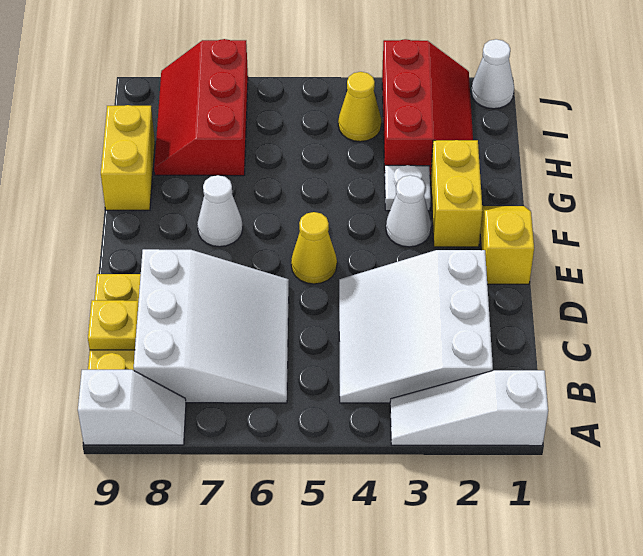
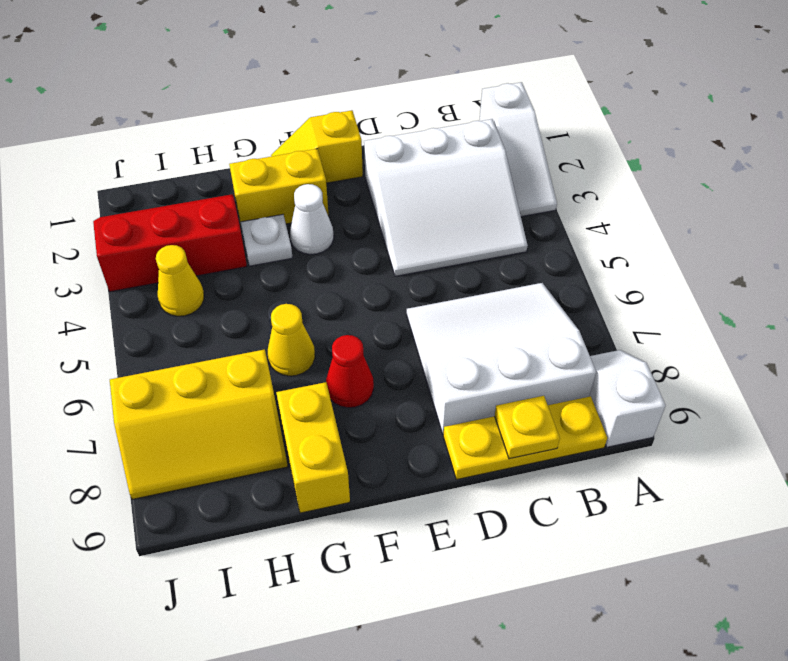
yellow 1x1 cone [291,212,337,284] -> yellow 1x1 cone moved to [268,304,315,376]
white 1x1 cone [197,175,243,247] -> red 1x1 cone [326,335,374,408]
yellow 1x2 brick [101,105,155,210] -> yellow 1x2 brick turned to [276,382,350,513]
red 2x3 slope [154,39,248,176] -> yellow 2x3 slope [110,349,288,499]
white 1x1 cone [471,39,514,109] -> none

